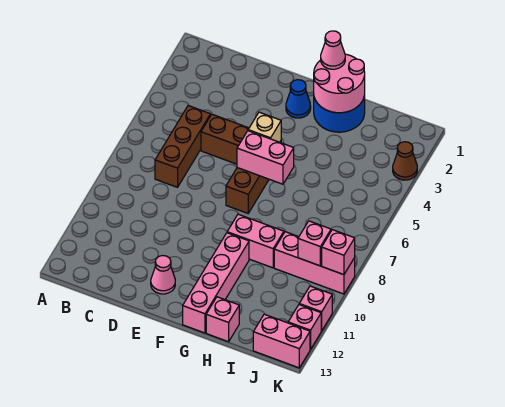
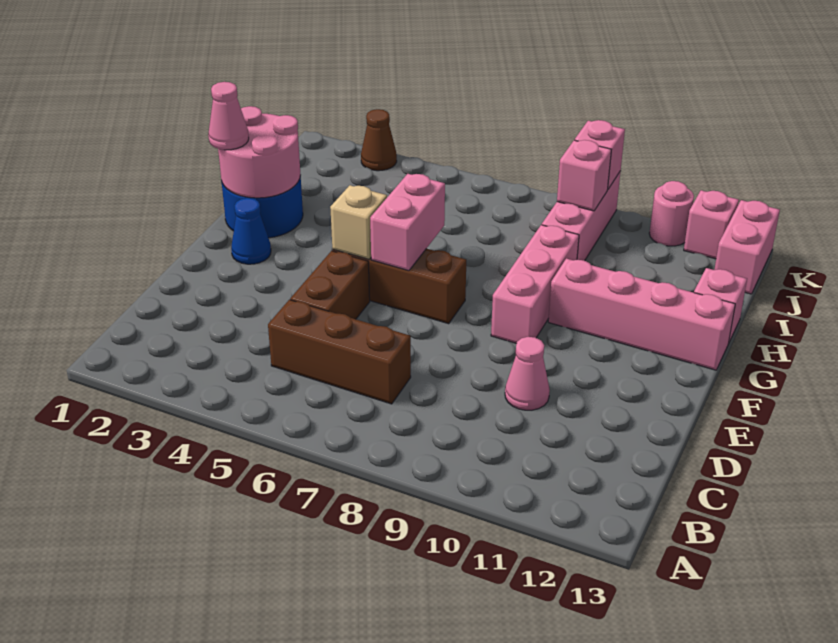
pink 1x1 cone [151,256,175,294] -> pink 1x1 cone moved to [505,337,550,410]
pink 1x2 brick [227,214,284,268] -> pink 1x3 brick [491,225,579,343]
pink 1x1 brick [299,286,332,331] -> pink 1x1 round brick [649,181,694,246]

